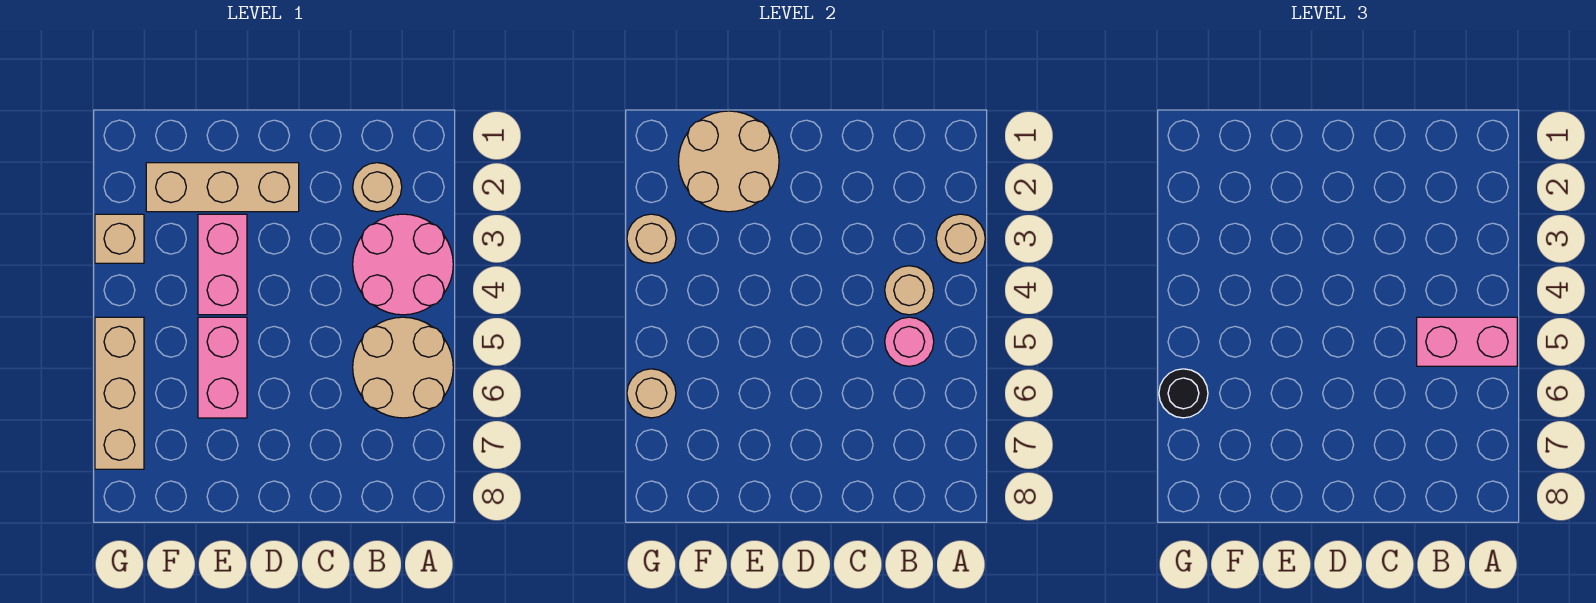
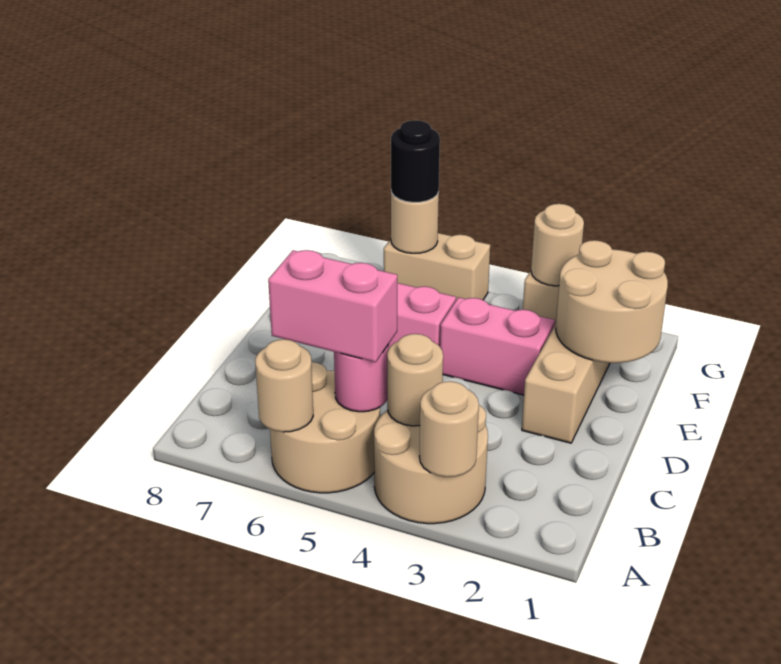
pink 2x2 round brick [353,214,453,315] -> tan 2x2 round brick [374,405,488,524]
pink 1x2 brick [1417,317,1517,366] -> pink 1x2 brick turned to [268,250,397,362]
tan 1x1 round brick [353,163,402,212] -> tan 1x1 round brick moved to [255,339,313,432]
tan 1x3 brick [95,317,144,469] -> tan 1x2 brick [384,233,490,300]

